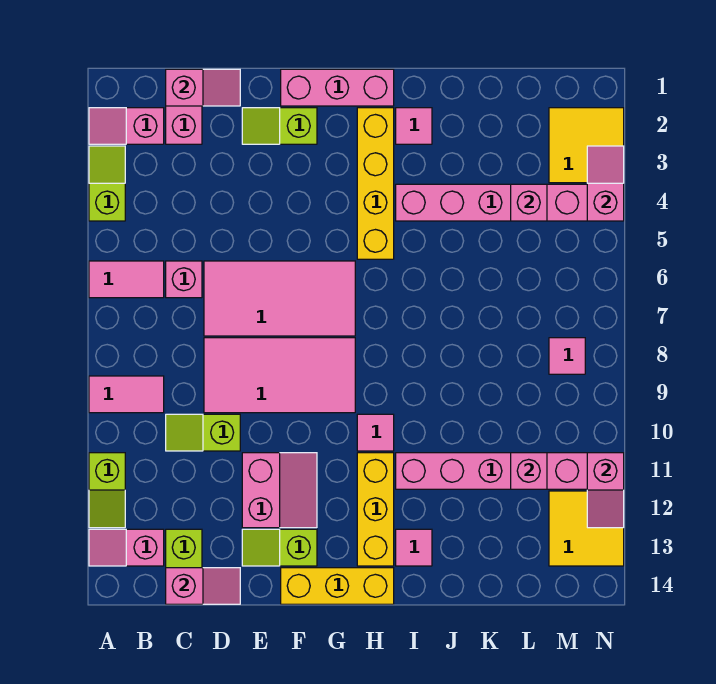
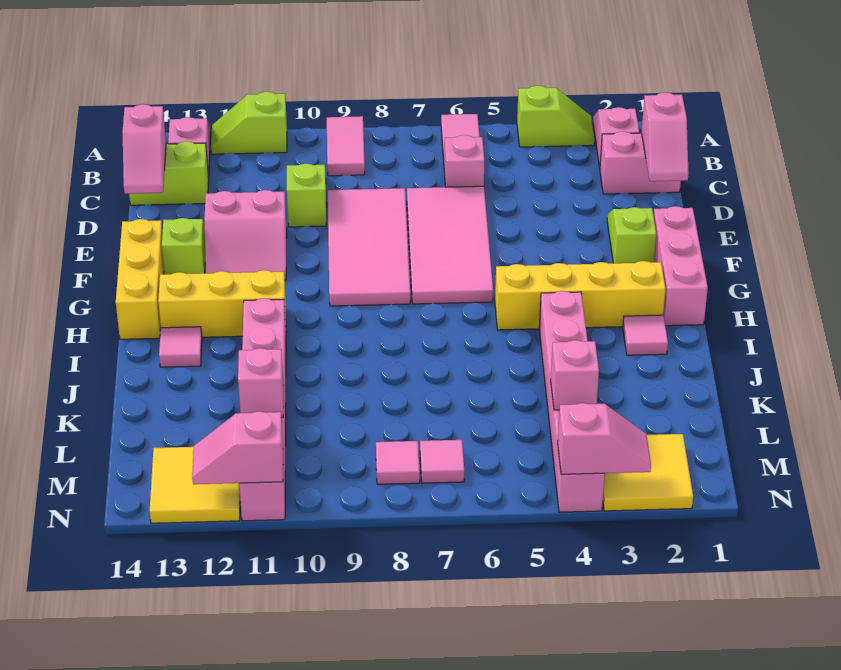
pink 1x1 tile [357,414,394,451] -> pink 1x1 tile moved to [420,440,464,483]

